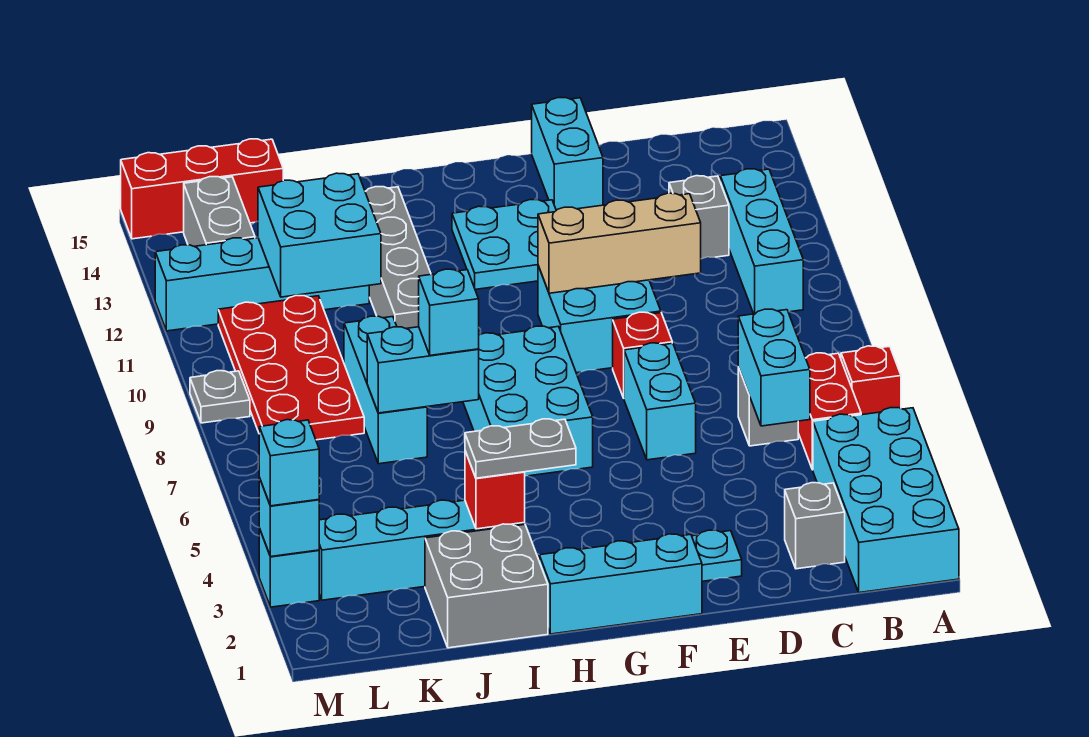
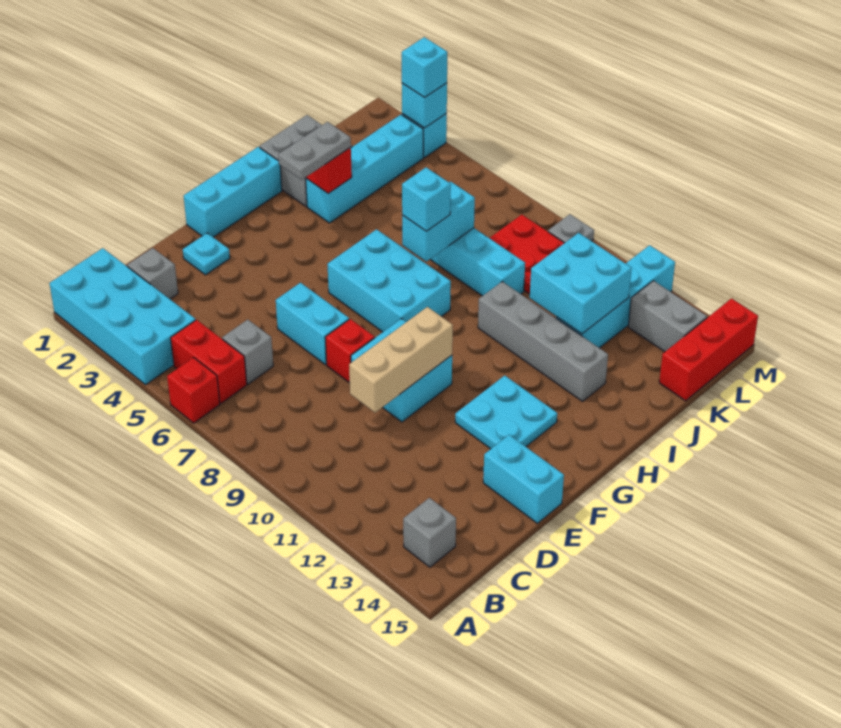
cyan 1x3 brick [720,169,803,314] -> none
cyan 1x2 brick [738,309,810,426] -> none
grey 1x1 brick [669,176,729,259] -> grey 1x1 brick moved to [403,498,456,567]

